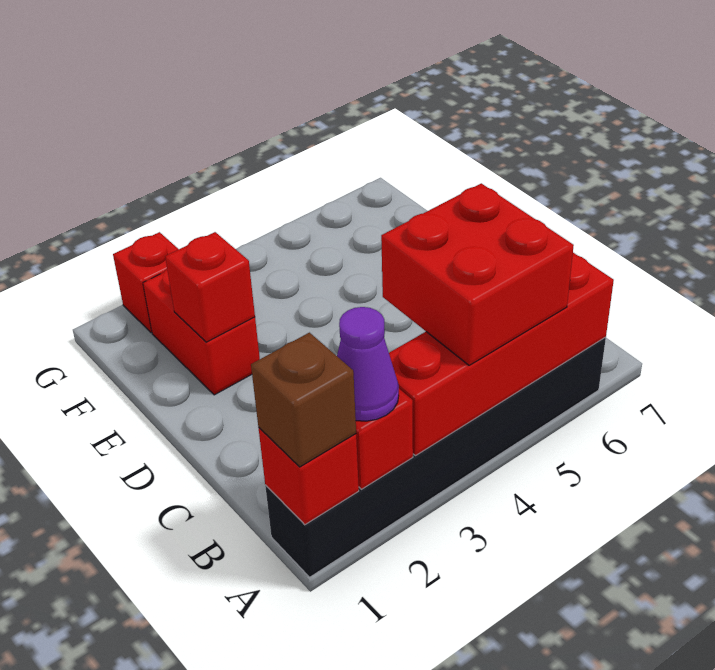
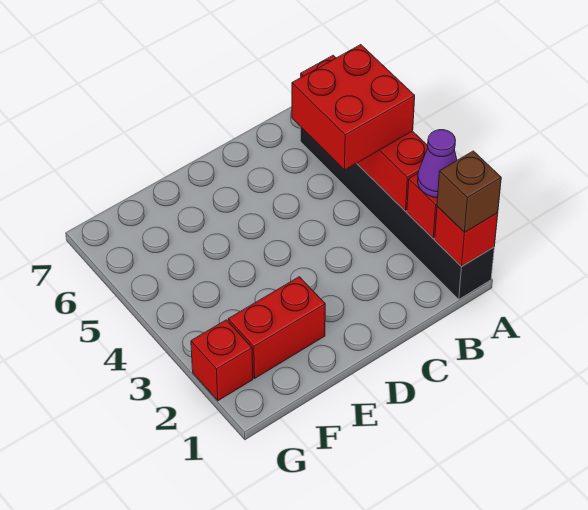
red 1x1 brick [165,232,255,342] -> none

